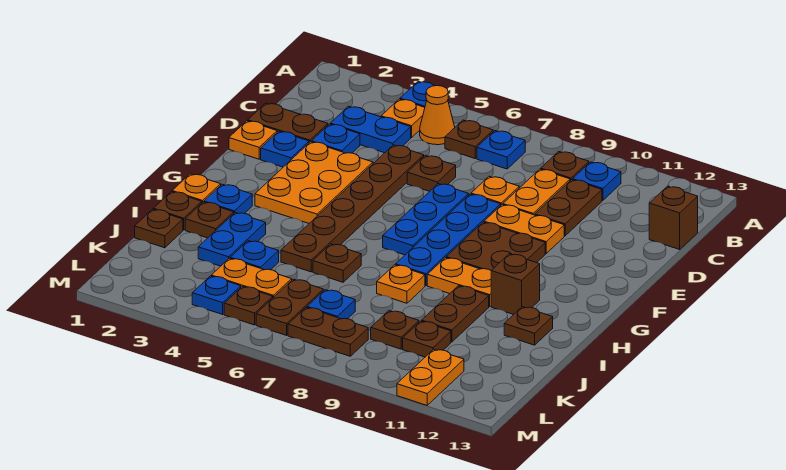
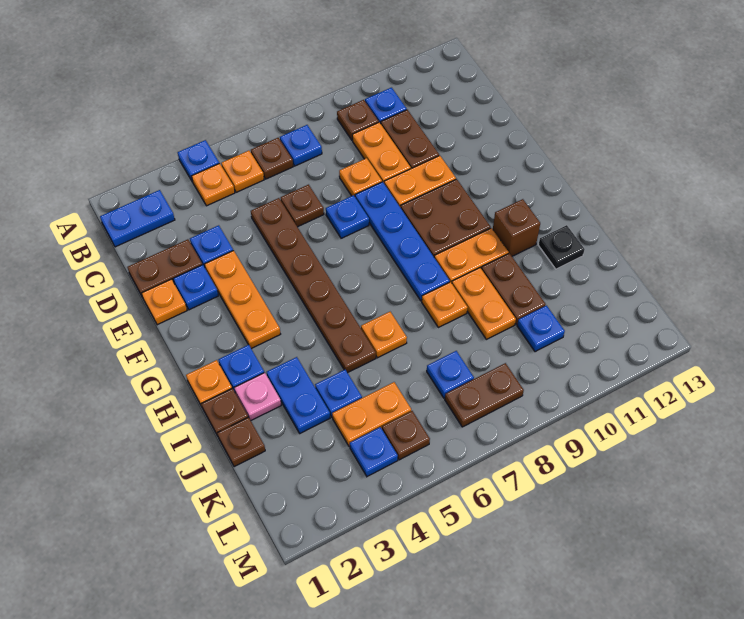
orange 1x1 cone [420,86,455,145] -> orange 1x1 plate [221,151,264,192]
blue 1x2 plate [330,106,411,153] -> blue 1x2 plate moved to [100,190,175,247]
brown 1x1 brick [649,186,698,249] -> none
orange 2x3 plate [255,142,373,223] -> orange 1x3 plate [205,250,280,349]
blue 1x3 plate [383,184,469,255] -> blue 1x1 plate [326,195,369,238]
brown 1x1 plate [185,202,234,238] -> pink 1x1 plate [234,373,281,420]
brown 1x1 plate [313,244,361,282] -> orange 1x1 plate [361,312,407,358]
brown 1x1 plate [504,307,553,345] -> black 1x1 plate [538,225,585,269]
brown 1x2 plate [256,279,323,335] -> none
brown 1x1 plate [371,311,419,349] -> none
brown 1x1 plate [403,321,451,357] -> blue 1x1 plate [517,306,565,352]
orange 1x2 plate [397,349,464,405] -> orange 1x2 plate moved to [452,268,516,339]

